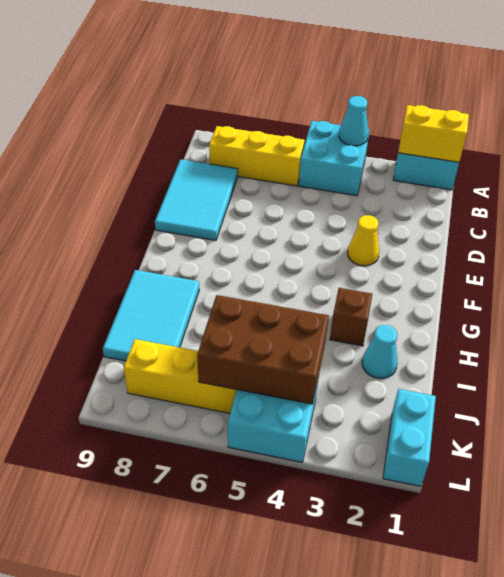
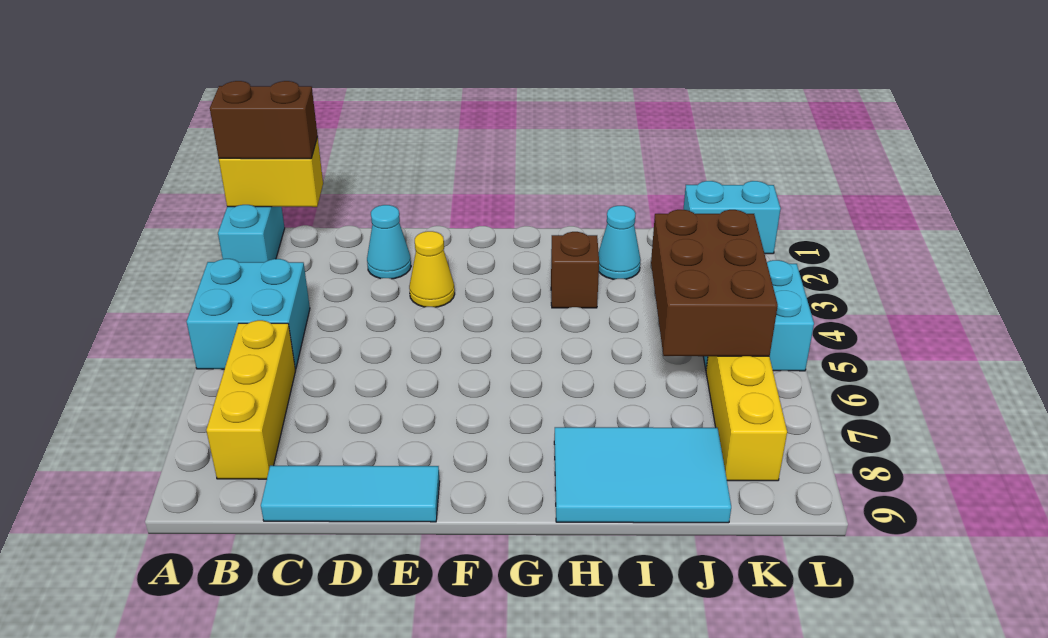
yellow 1x2 brick [398,105,469,162] -> yellow 1x2 brick turned to [219,137,323,207]
none -> brown 1x2 brick [210,81,318,159]
cyan 1x1 cone [339,96,369,146] -> cyan 1x1 cone moved to [367,205,411,279]
cyan 2x3 tile [155,159,238,240] -> cyan 1x3 tile [261,466,440,522]

